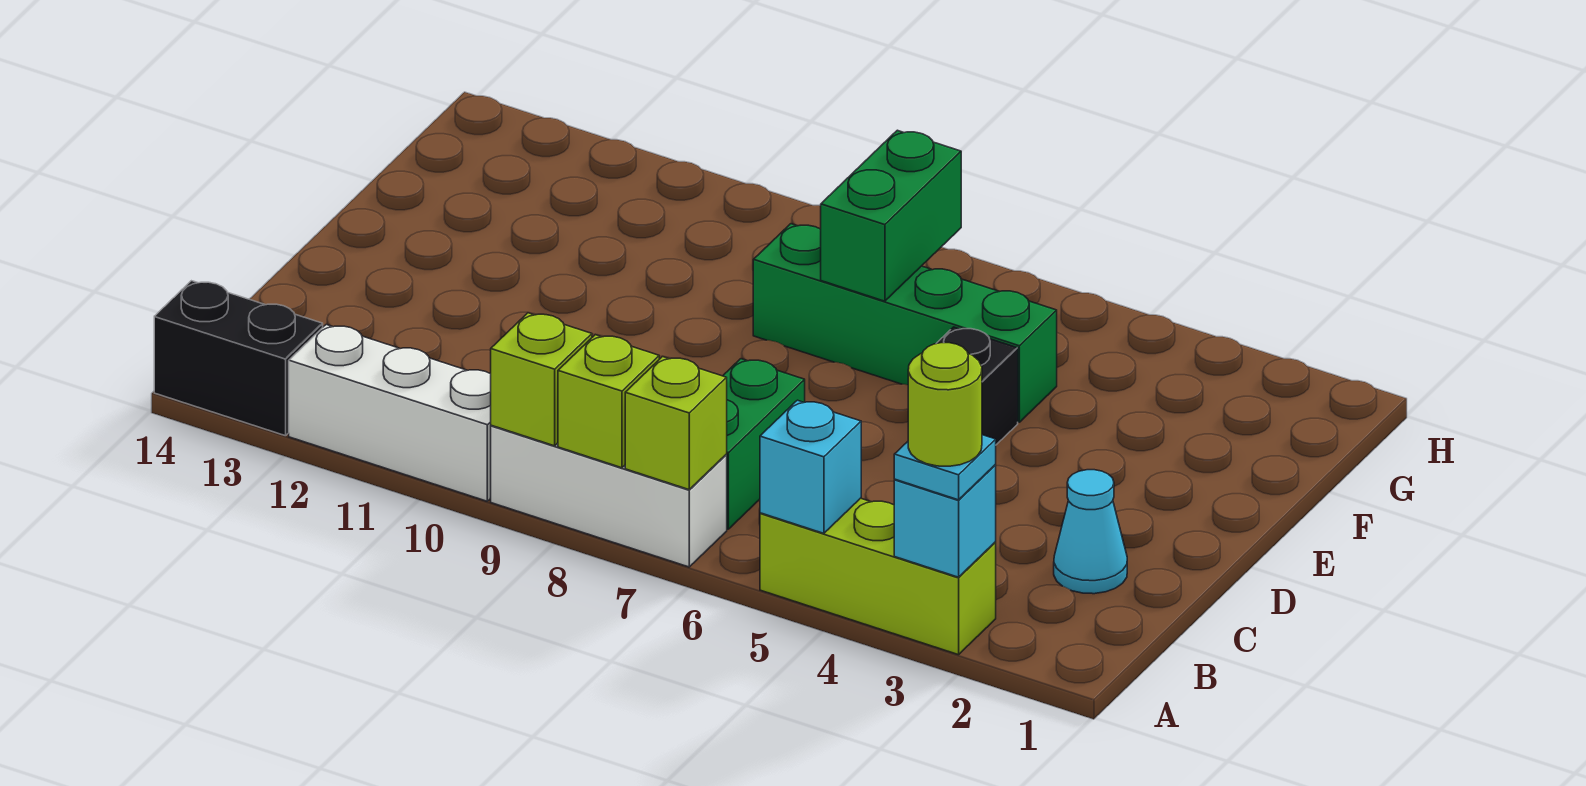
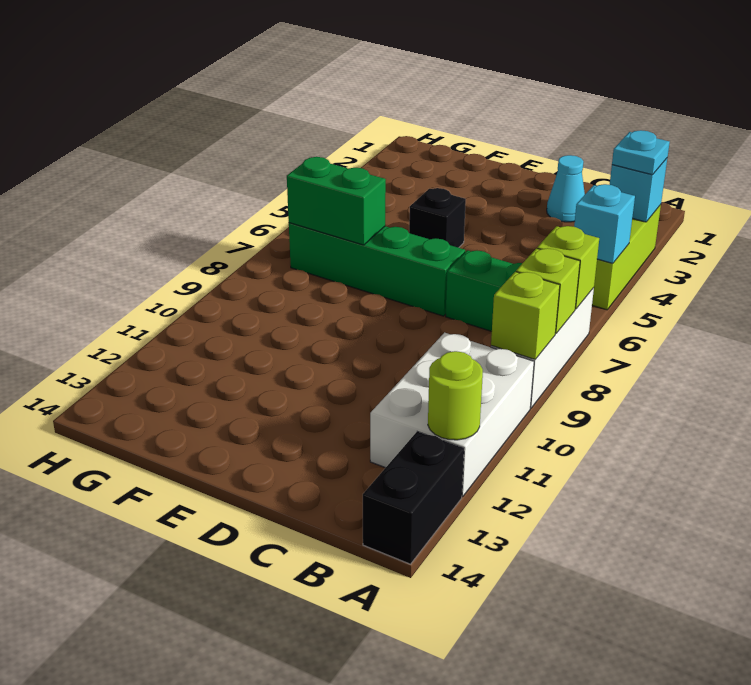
lime 1x1 round brick [908,343,982,466] -> lime 1x1 round brick moved to [428,351,483,440]
white 1x3 brick [289,325,491,501] -> white 2x3 brick [370,333,534,497]
green 1x4 brick [753,224,1057,422] -> green 1x4 brick turned to [289,223,465,316]

